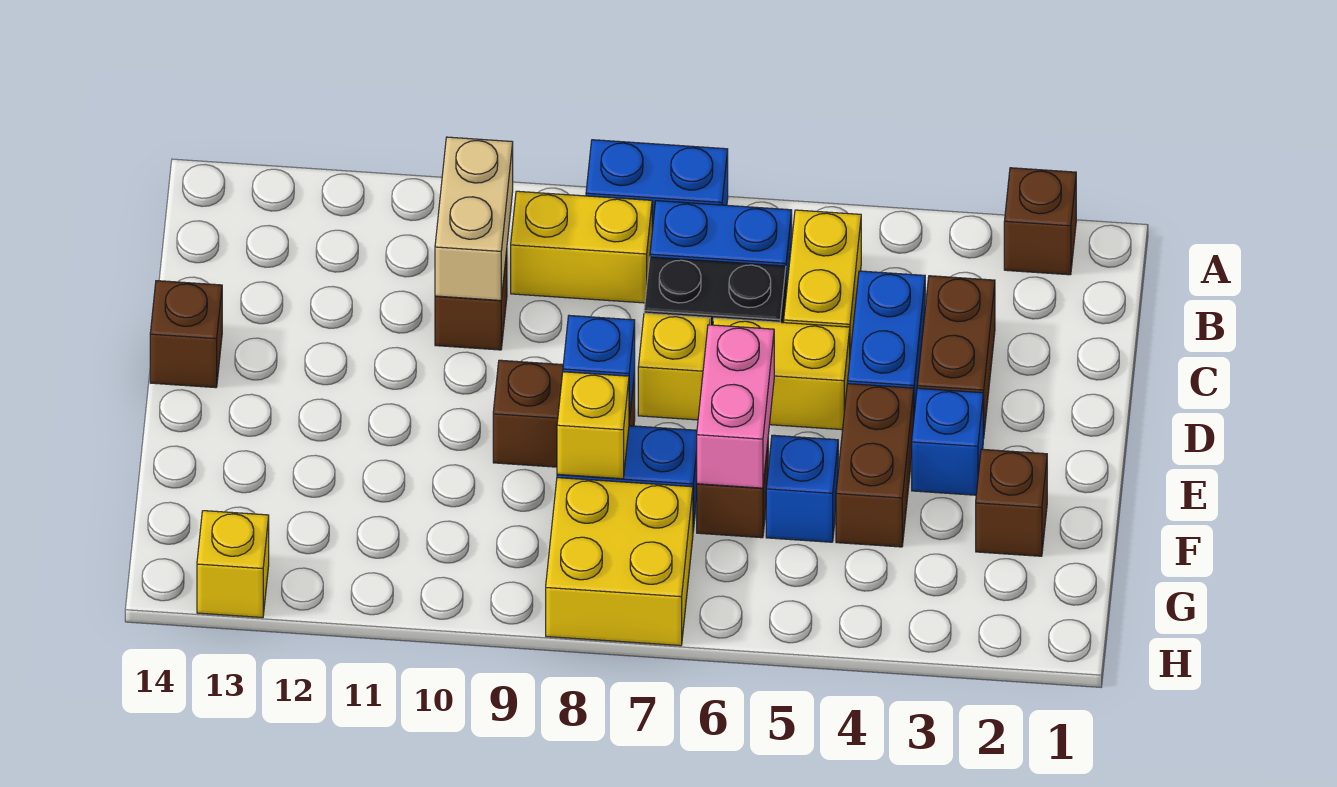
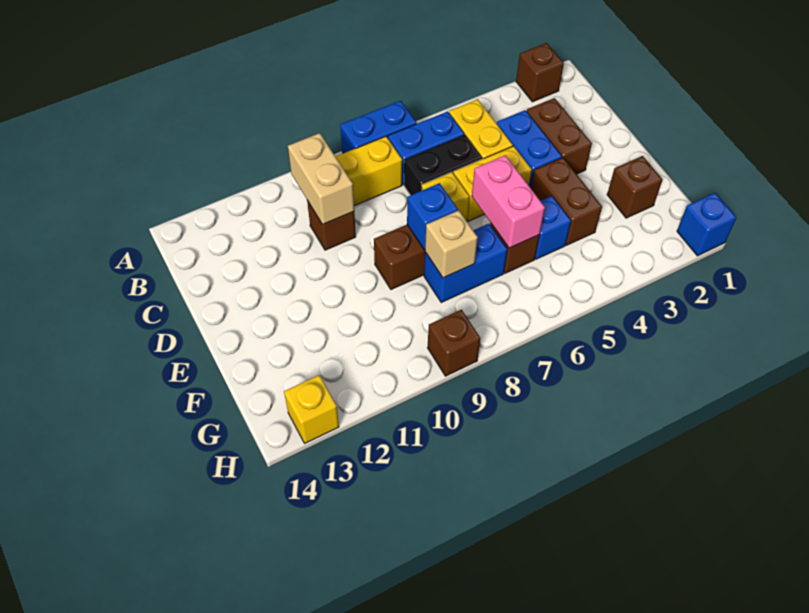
brown 1x1 brick [150,281,222,388] -> brown 1x1 brick moved to [428,310,480,376]
blue 1x1 brick [912,388,983,495] -> blue 1x1 brick moved to [677,193,736,256]
yellow 1x1 brick [557,372,629,479] -> tan 1x1 brick [425,210,478,278]
yellow 2x2 brick [546,478,693,646] -> none

